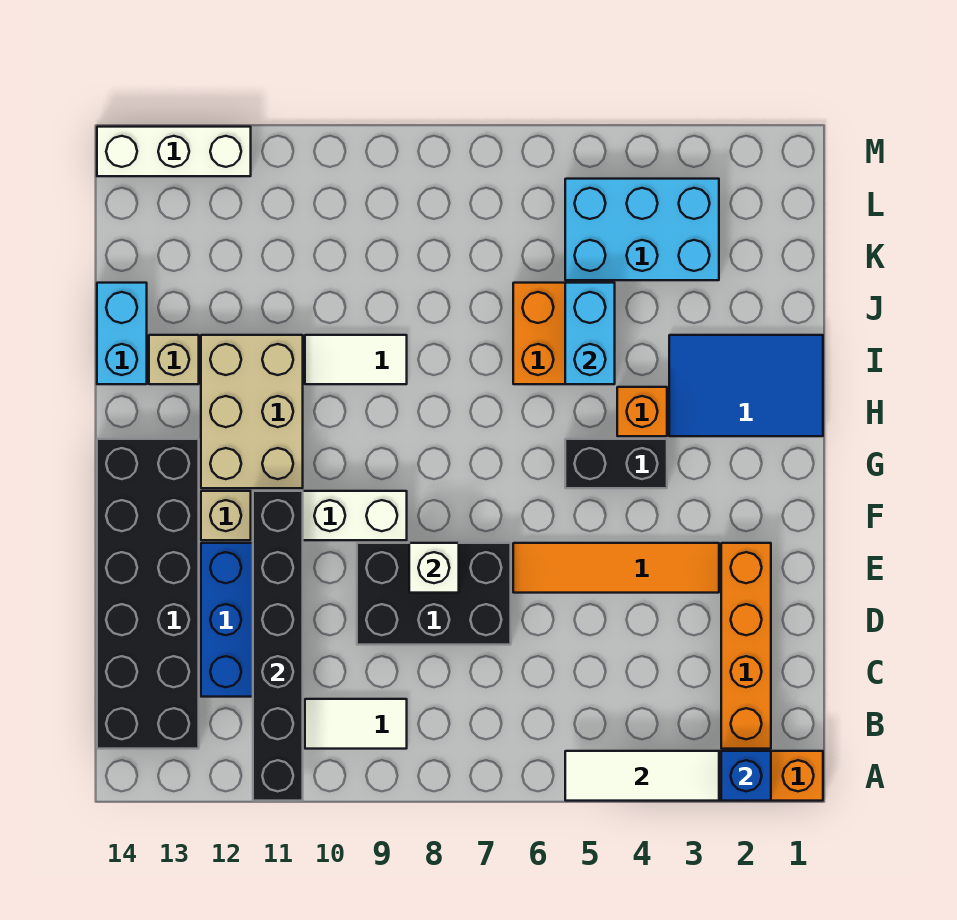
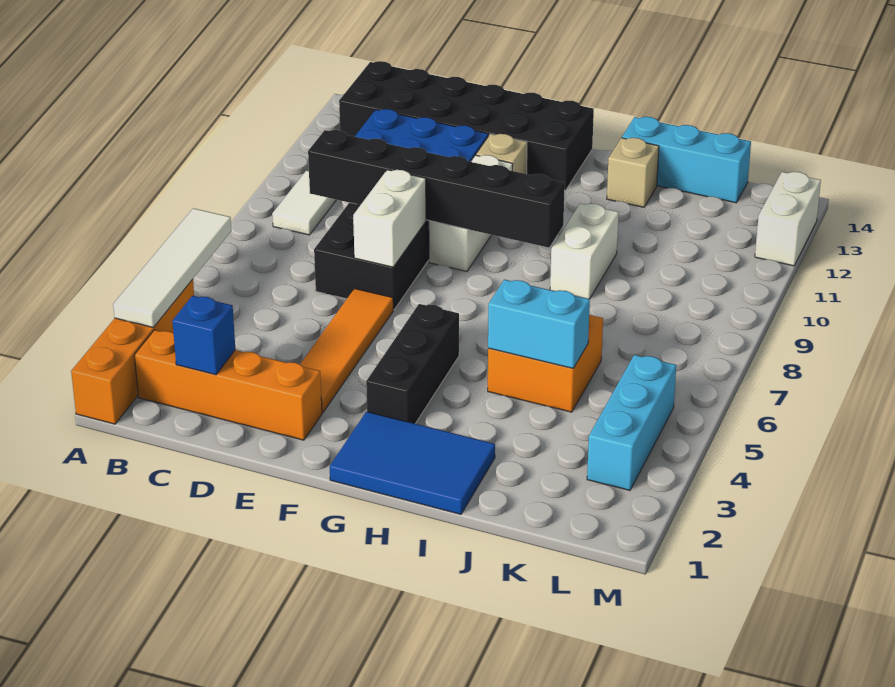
blue 1x1 brick [721,751,771,801] -> blue 1x1 brick moved to [173,296,235,375]
white 1x3 tile [565,751,719,801] -> white 1x4 tile [113,208,231,327]
black 1x6 brick [253,491,303,801] -> black 1x6 brick moved to [308,130,565,248]
white 1x1 brick [409,543,459,593] -> white 1x2 brick [353,170,426,267]
black 1x2 brick [565,439,667,488] -> black 1x3 brick [366,304,459,424]
tan 2x3 brick [201,335,303,488] -> none
blue 2x3 tile [669,335,823,436] -> blue 2x3 tile turned to [330,412,495,514]
orange 1x1 brick [617,387,667,436] -> none
white 1x2 tile [305,335,407,384] -> white 1x2 brick [550,203,619,299]
cyan 1x2 brick [97,283,147,384] -> cyan 1x3 brick [622,117,751,203]
cyan 2x3 brick [565,179,719,280] -> cyan 1x3 brick [587,355,676,490]
white 1x3 brick [97,127,251,176] -> white 1x2 brick [755,172,821,266]

